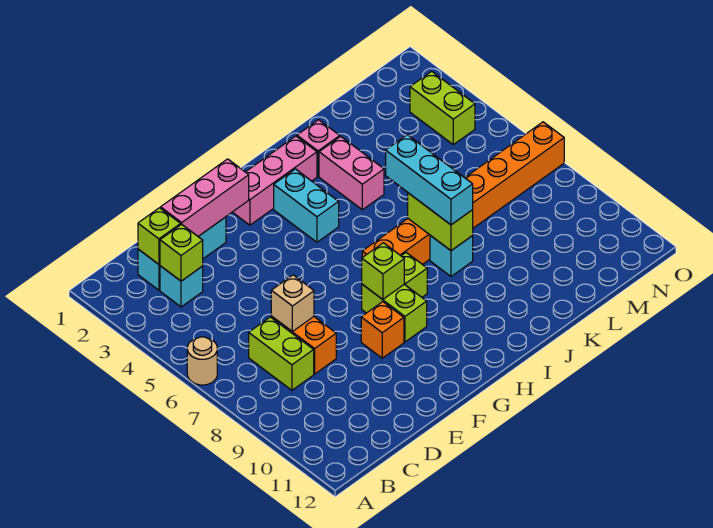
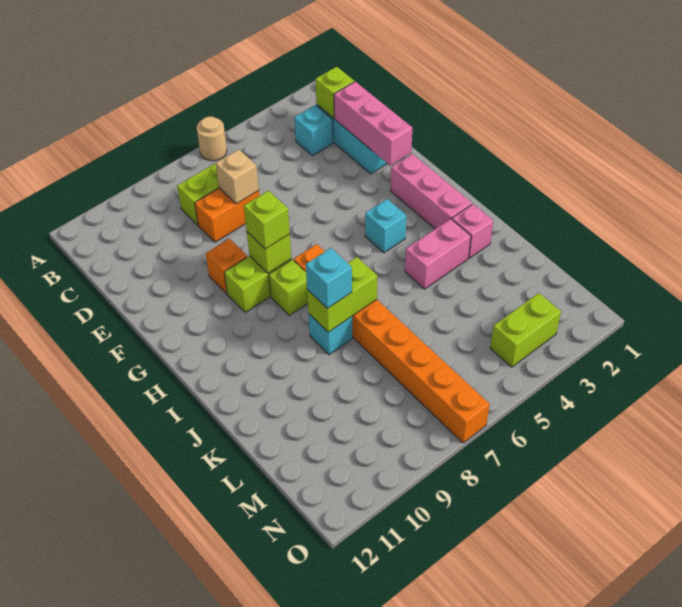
lime 1x1 brick [160,224,203,281] -> lime 1x1 brick moved to [244,191,290,249]
cyan 1x2 brick [274,169,339,242] -> cyan 1x1 brick [365,199,406,253]
cyan 1x3 brick [386,135,473,225] -> cyan 1x1 brick [306,248,352,308]

